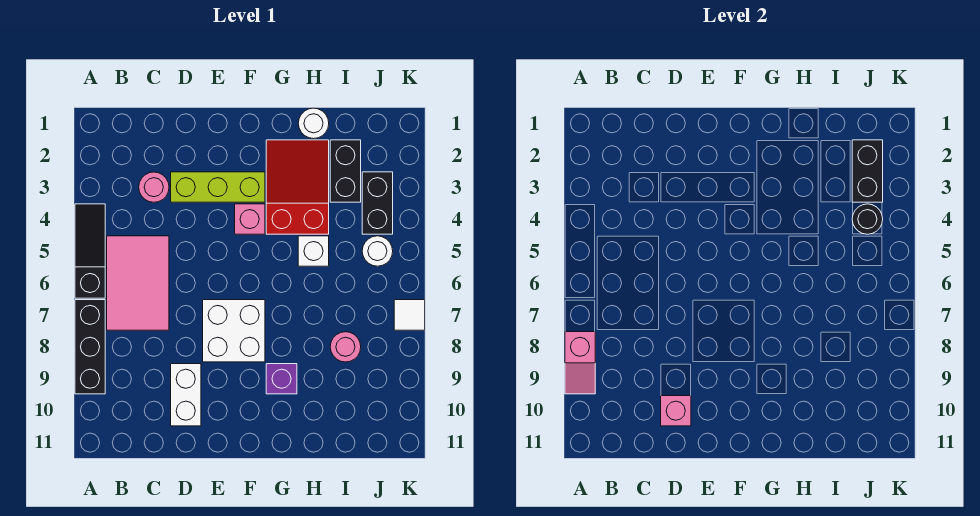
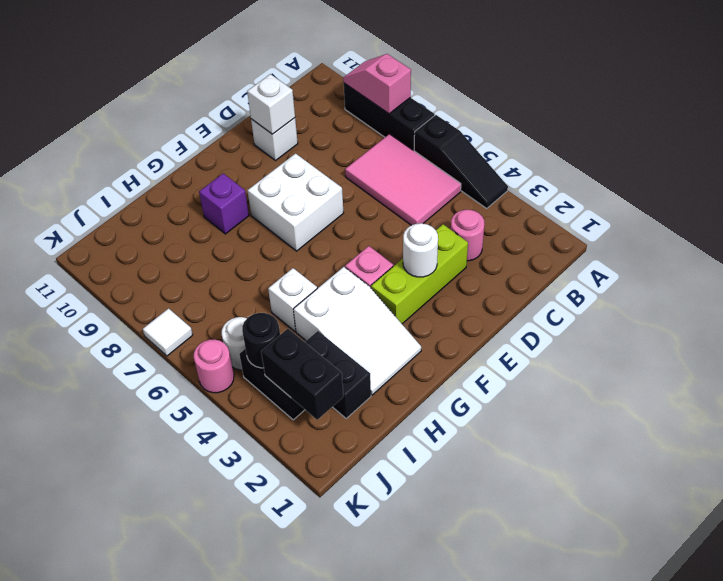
white 1x2 brick [171,364,201,426] -> white 1x1 brick [251,118,298,160]
pink 1x1 brick [661,396,691,426] -> white 1x1 brick [247,74,295,134]
red 2x3 slope [266,140,329,234] -> white 2x3 slope [293,267,421,395]
white 1x1 round brick [298,108,329,139] -> white 1x1 round brick moved to [403,223,438,277]
pink 1x1 round brick [330,332,361,362] -> pink 1x1 round brick moved to [194,340,234,393]

